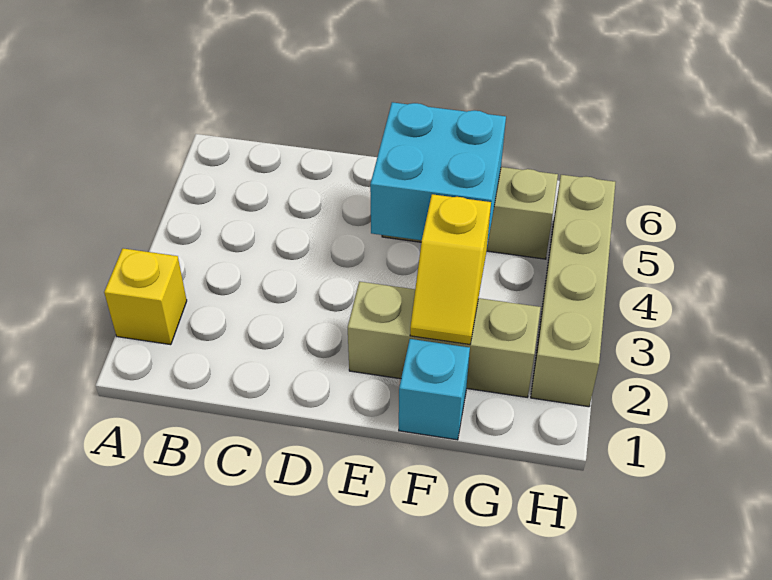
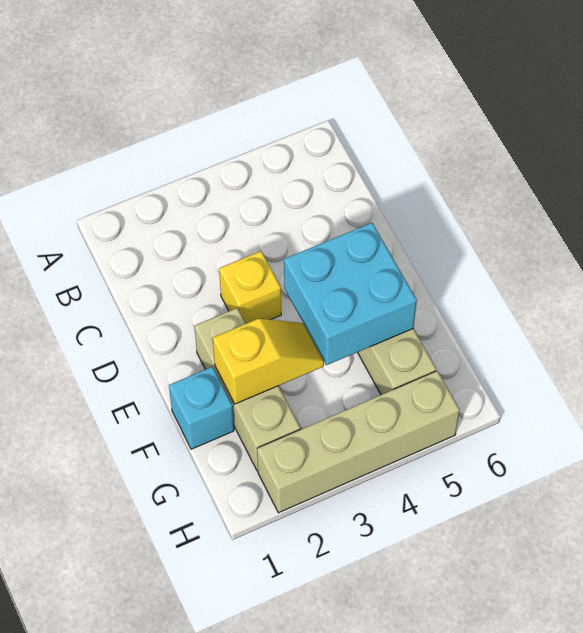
yellow 1x1 brick [104,248,187,345] -> yellow 1x1 brick moved to [219,251,281,323]
yellow 1x2 slope [410,194,491,344] -> yellow 1x2 slope turned to [213,319,324,404]

